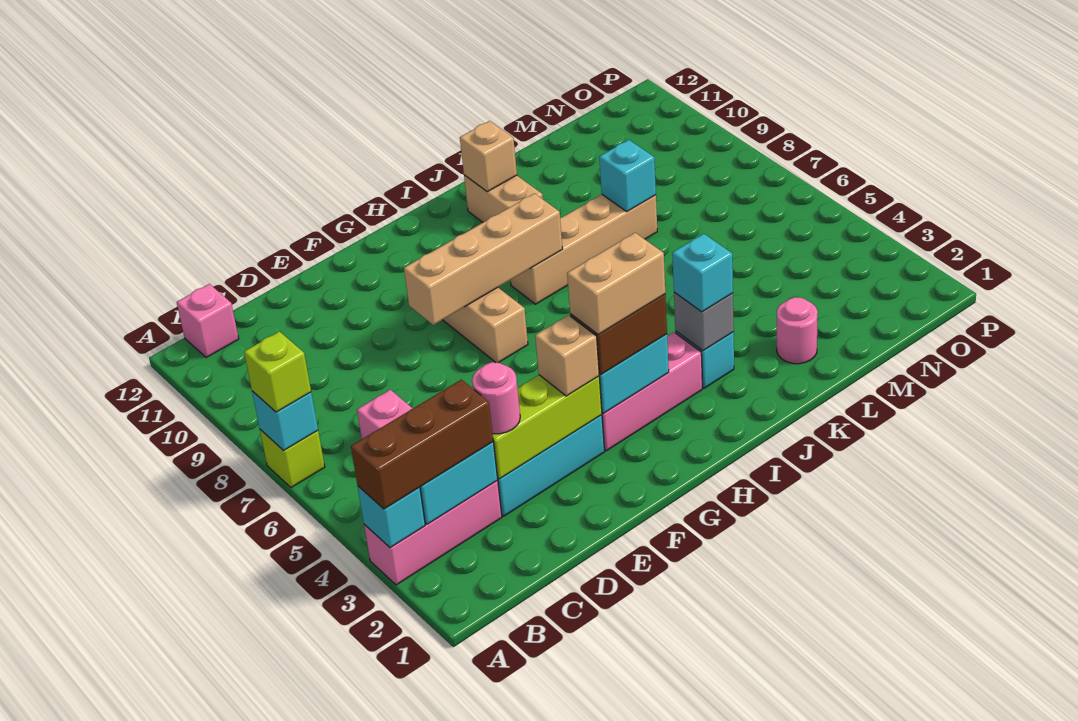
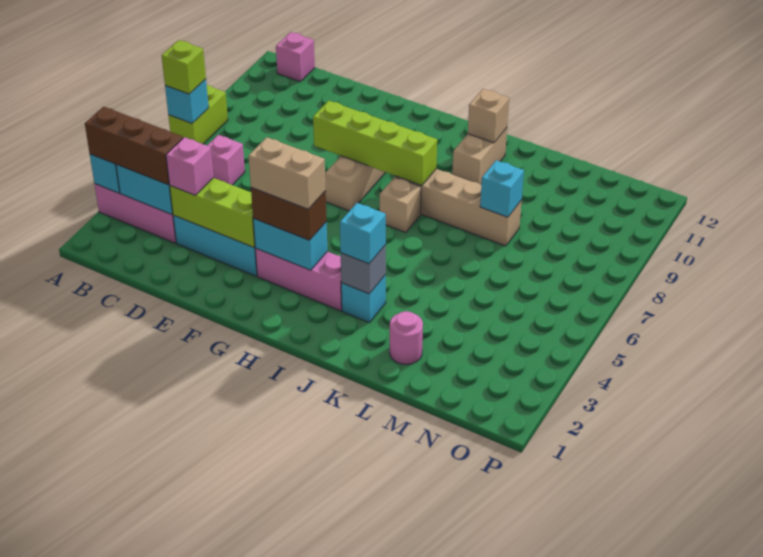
lime 1x1 brick [260,430,325,488] -> lime 1x2 brick [168,85,228,144]
pink 1x1 round brick [472,362,520,434] -> pink 1x1 brick [166,137,213,195]
tan 1x1 brick [535,315,599,396] -> tan 1x1 brick moved to [380,177,421,233]
tan 1x4 brick [404,193,563,325] -> lime 1x4 brick [313,101,437,186]

